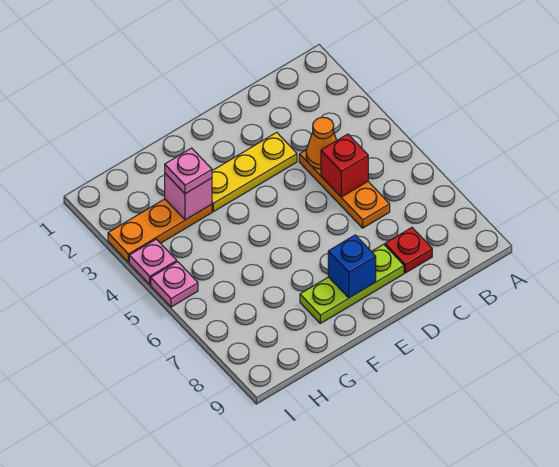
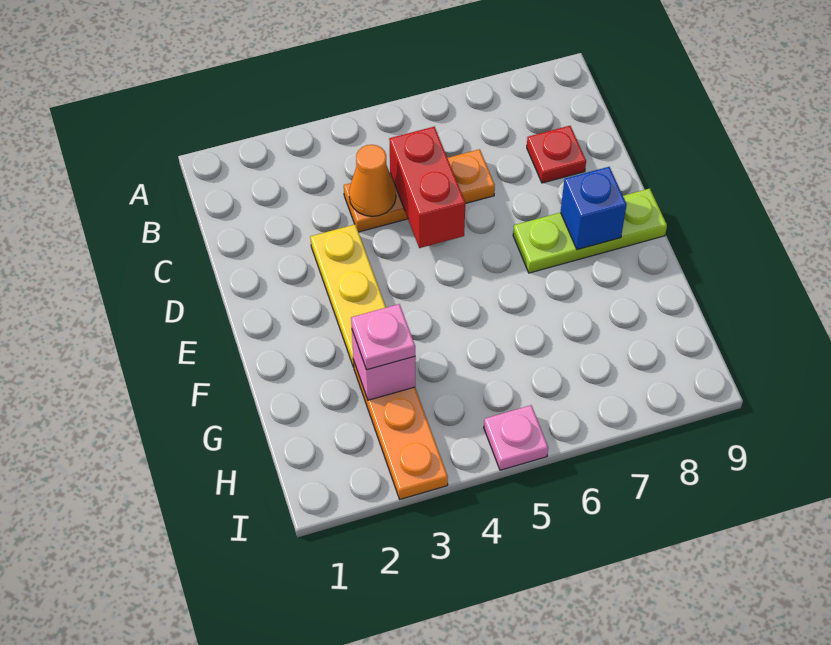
red 1x1 brick [321,134,368,197] -> red 1x2 brick [389,127,465,248]
lime 1x3 plate [300,244,404,323] -> lime 1x3 plate turned to [513,189,667,273]
pink 1x1 plate [129,239,177,284] -> none

